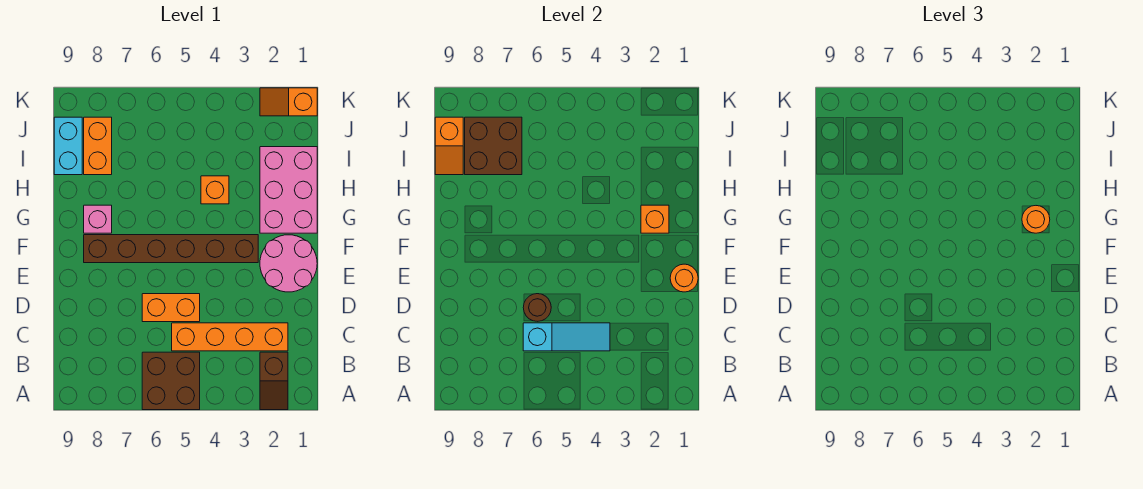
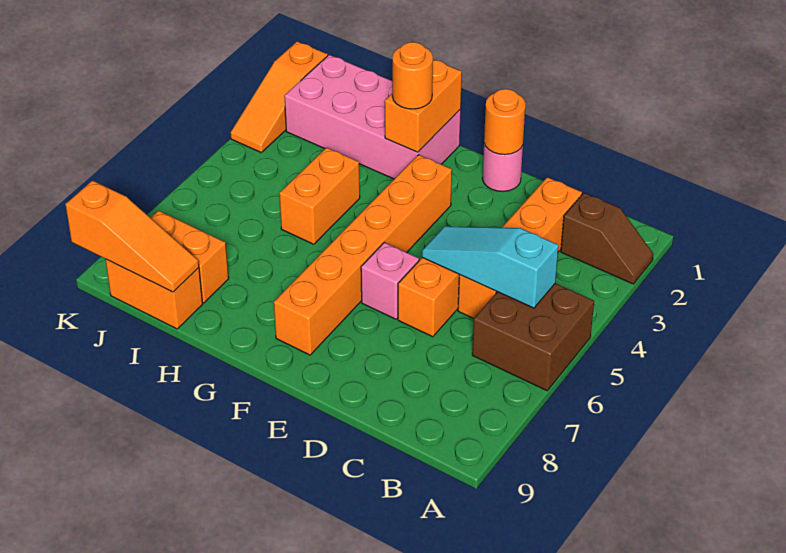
cyan 1x3 slope [523,323,610,351] -> cyan 1x3 slope turned to [422,226,559,308]
brown 1x1 round brick [523,294,551,321] -> none
pink 2x2 round brick [260,235,317,292] -> pink 1x1 round brick [482,144,523,192]
brown 1x6 brick [84,235,258,263] -> orange 1x6 brick [274,155,452,355]
pink 2x3 brick [260,147,317,233] -> pink 2x4 brick [284,55,461,179]
orange 1x1 brick [641,205,669,233] -> orange 1x2 brick [385,60,462,152]
pink 1x1 brick [84,205,112,233] -> pink 1x1 brick moved to [361,242,419,319]
orange 1x1 brick [201,176,229,204] -> orange 1x2 brick [279,148,360,244]
brown 2x2 brick [465,117,522,175] -> none
cyan 1x2 brick [54,117,82,175] -> orange 1x2 brick [105,259,203,329]
orange 1x2 slope [435,117,463,175] -> orange 1x3 slope [65,181,199,292]
orange 1x2 slope [260,88,317,116] -> orange 1x3 slope [231,41,328,152]

